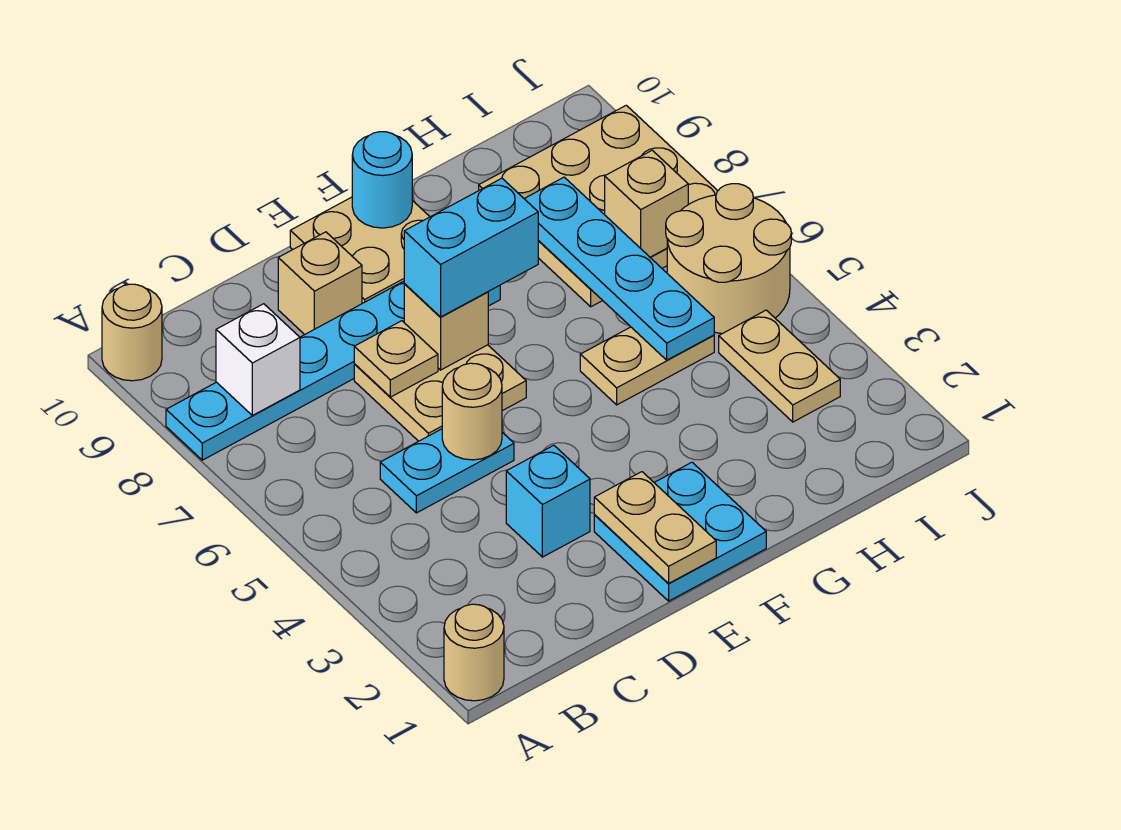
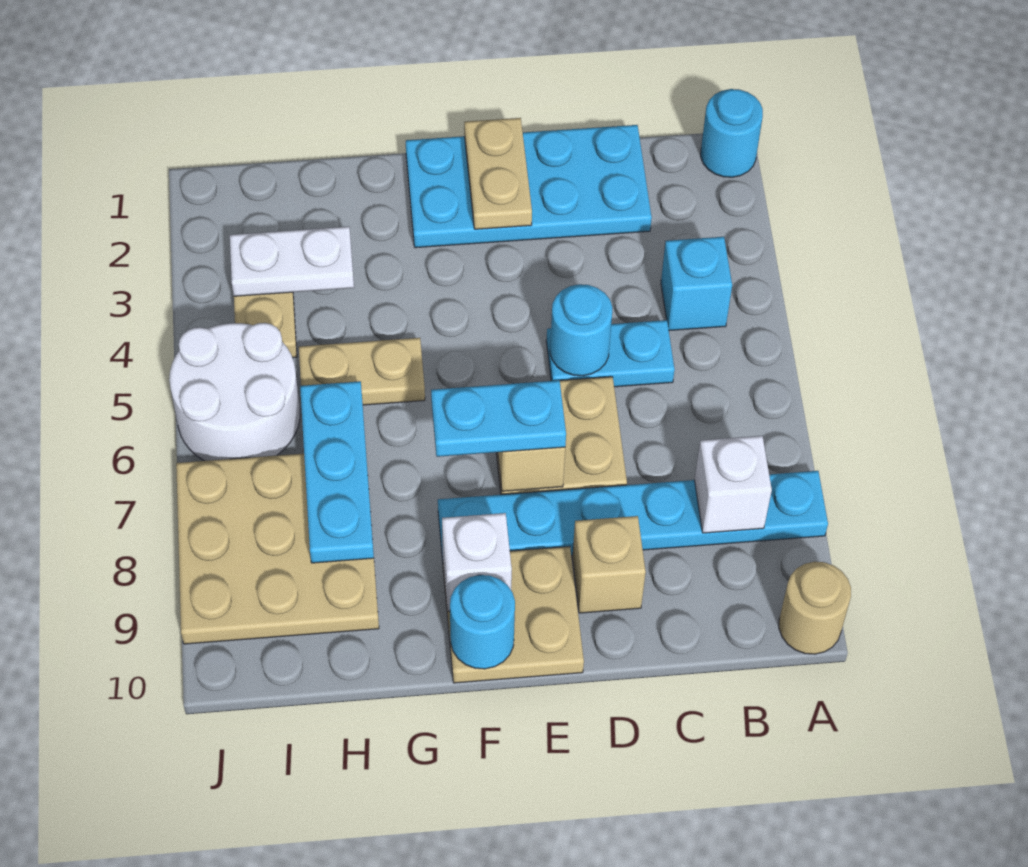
tan 1x1 round brick [444,604,504,701] -> cyan 1x1 round brick [701,89,763,177]
cyan 1x1 brick [506,445,590,557] -> cyan 1x1 brick moved to [661,237,732,331]
tan 1x1 round brick [442,363,502,460] -> cyan 1x1 round brick [550,284,612,376]
tan 1x1 plate [354,321,438,397] -> none
cyan 2x2 plate [594,462,766,601] -> cyan 2x4 plate [406,125,652,248]
cyan 1x2 brick [404,178,538,317] -> cyan 1x2 plate [431,380,566,457]
none -> white 1x1 brick [442,513,512,611]
none -> white 1x2 plate [230,227,354,296]
cyan 1x4 plate [524,177,714,360] -> cyan 1x3 plate [300,381,374,563]
tan 2x2 round brick [666,184,791,333] -> white 2x2 round brick [169,323,300,461]
tan 1x1 brick [605,150,688,257] -> none

